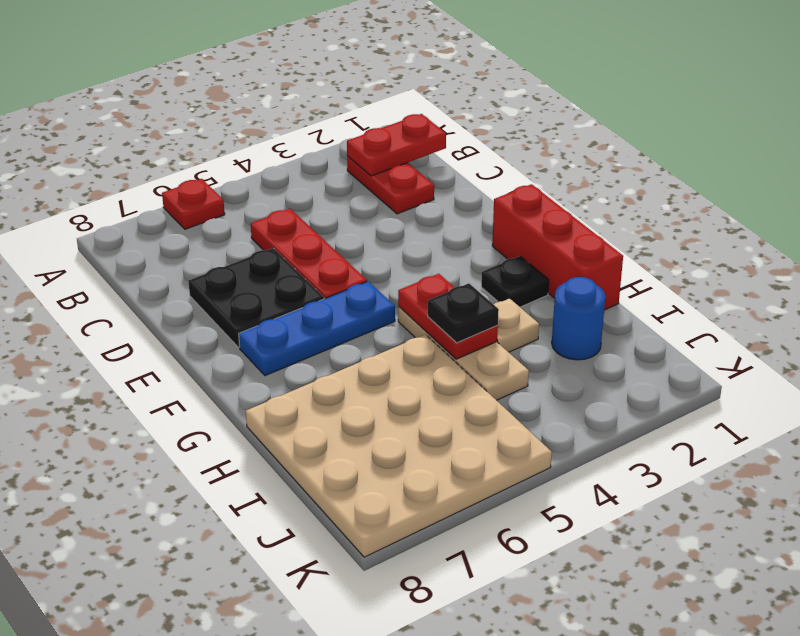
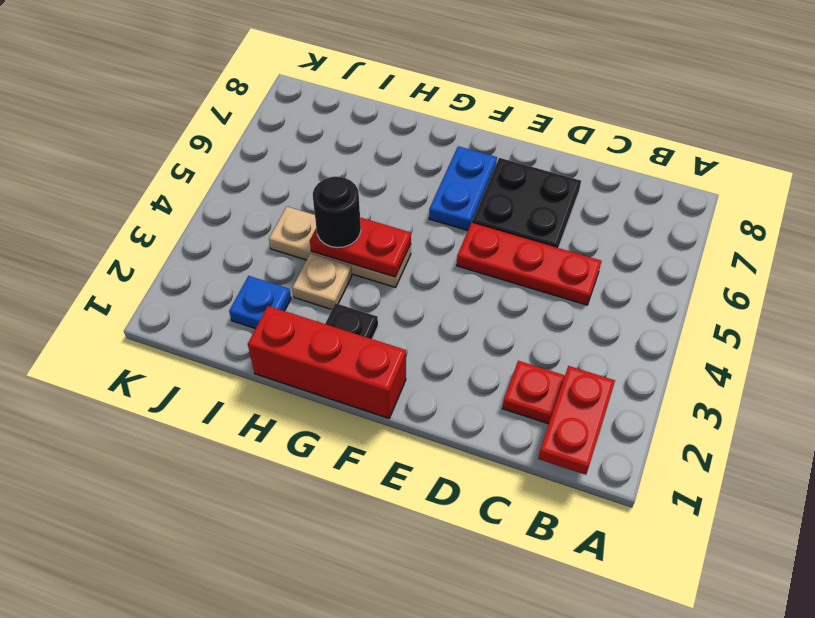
red 1x1 plate [162,179,225,229] -> none
blue 1x3 plate [239,281,395,376] -> blue 1x2 plate [429,146,497,231]
black 1x1 plate [428,283,499,343] -> black 1x1 round brick [313,177,361,248]
tan 4x4 plate [246,334,552,557] -> none
blue 1x1 round brick [552,277,605,360] -> blue 1x1 plate [229,276,291,329]

